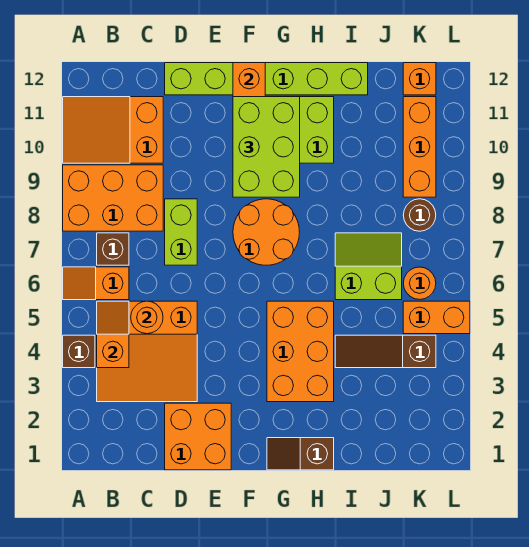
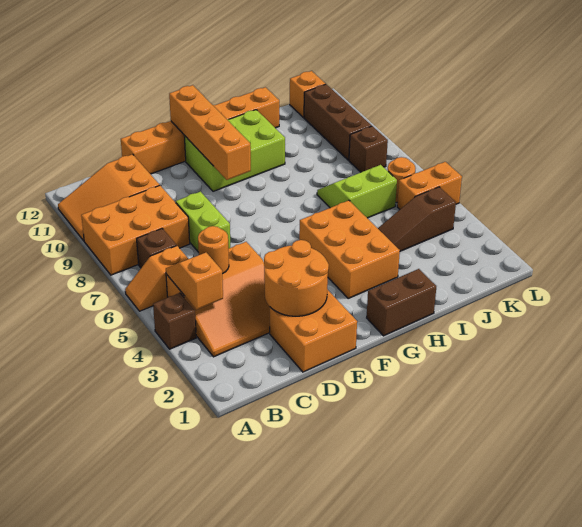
lime 1x6 brick [165,63,368,95] -> orange 1x6 brick [121,87,279,174]
orange 2x2 round brick [233,199,300,265] -> orange 2x2 round brick moved to [264,240,329,316]
lime 2x3 brick [233,97,300,197] -> none
brown 1x2 slope [267,438,334,470] -> brown 1x2 brick [367,269,436,336]
brown 1x1 round brick [403,199,436,231] -> brown 1x1 brick [349,126,388,172]
orange 1x3 brick [403,97,436,197] -> brown 1x3 brick [304,84,371,160]

